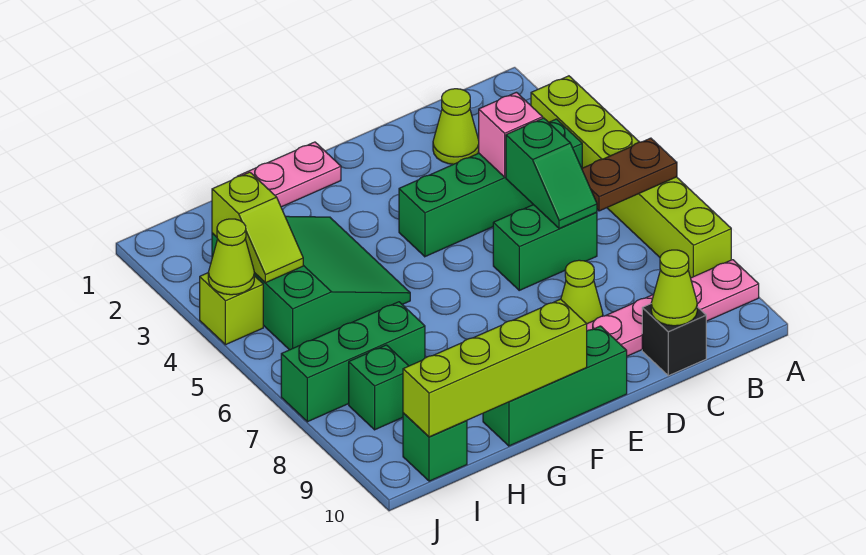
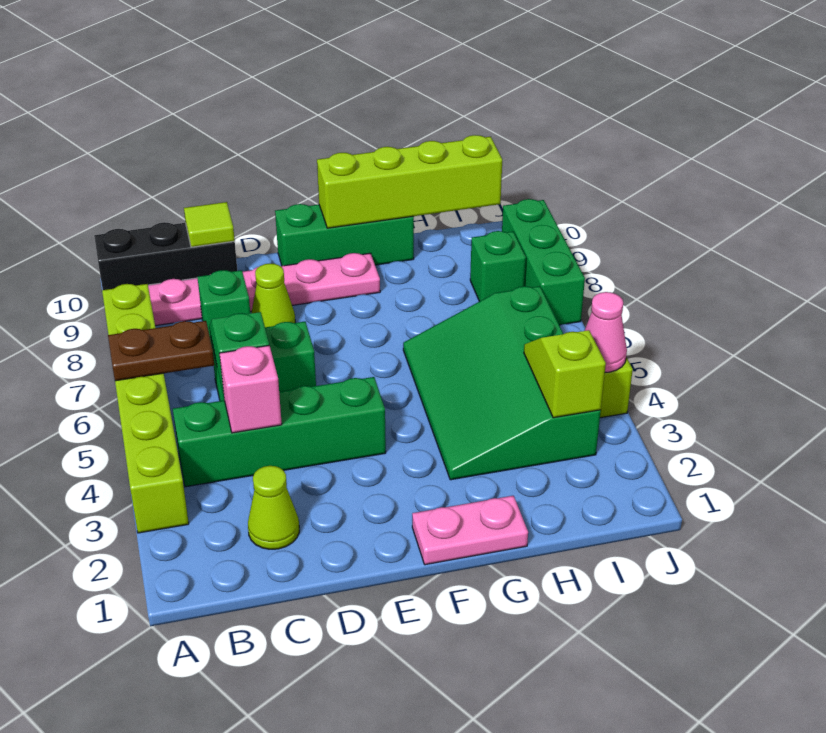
black 1x1 brick [642,304,706,376] -> black 1x3 brick [94,222,237,290]
lime 1x1 cone [651,250,697,326] -> lime 1x1 tile [184,202,235,247]
green 3x3 slope [212,216,410,350] -> green 3x4 slope [403,286,601,480]
green 1x3 brick [281,302,425,422] -> green 1x3 brick turned to [502,199,585,325]
green 1x1 brick [403,413,467,481] -> green 1x1 brick moved to [197,270,250,340]
lime 1x1 cone [208,219,254,295] -> pink 1x1 cone [585,292,627,372]

